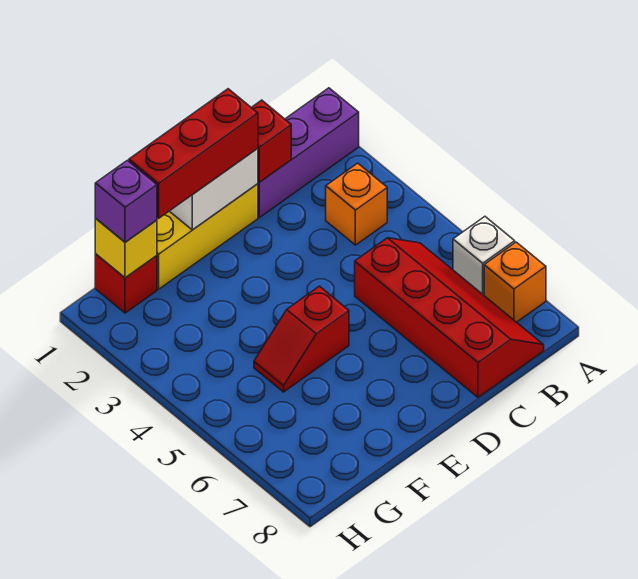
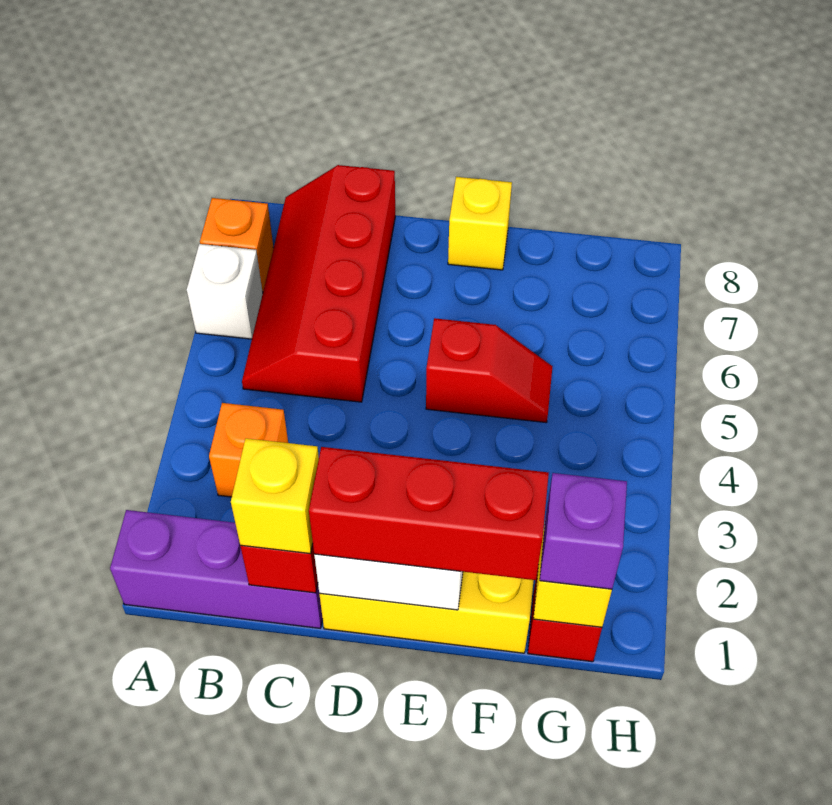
none -> yellow 1x1 brick [231,438,319,554]
none -> yellow 1x1 brick [448,177,512,270]

